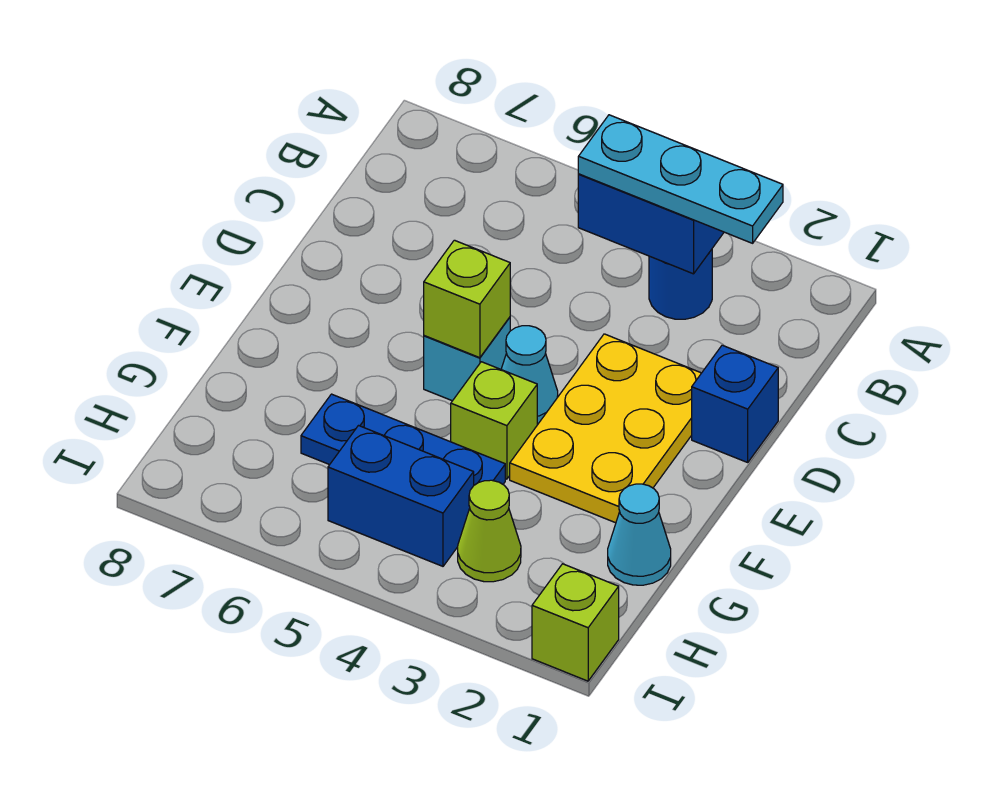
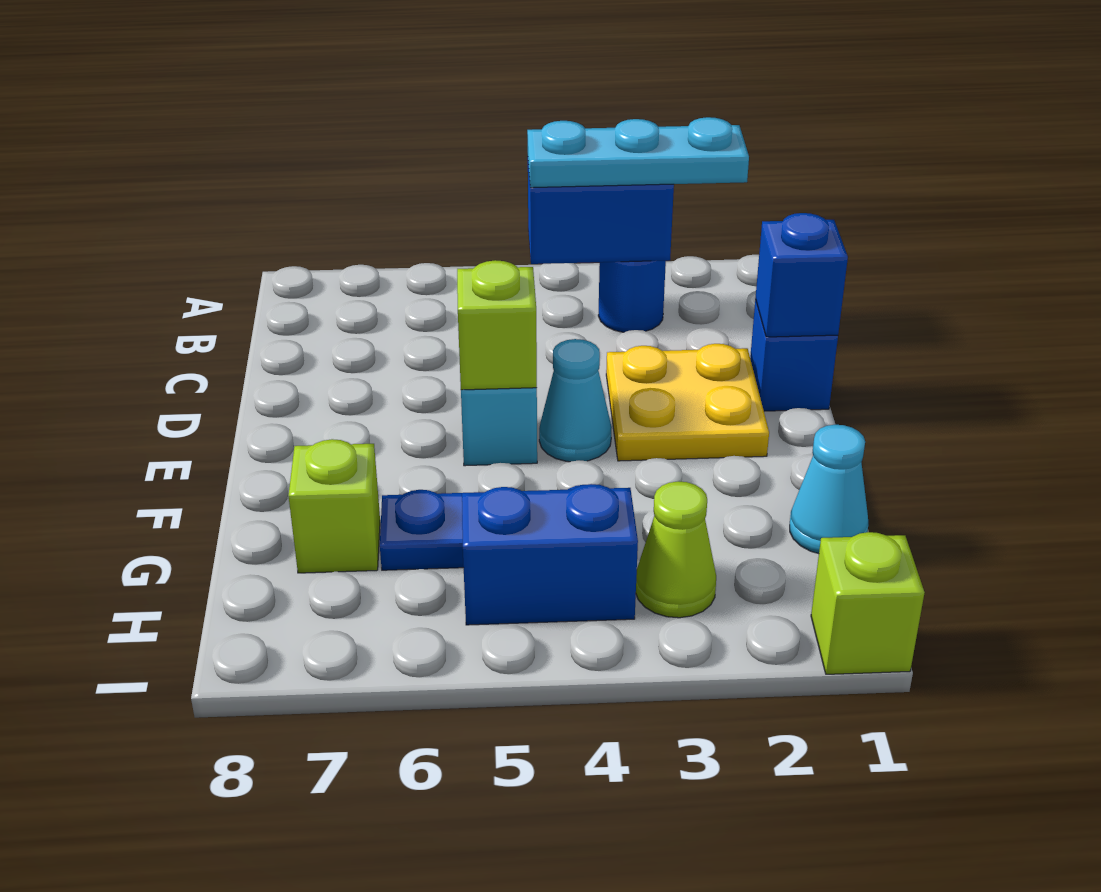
none -> blue 1x1 brick [755,213,848,337]
yellow 2x3 plate [510,334,701,523] -> yellow 2x2 plate [606,344,769,461]
lime 1x1 brick [451,362,537,479] -> lime 1x1 brick moved to [289,439,380,573]

